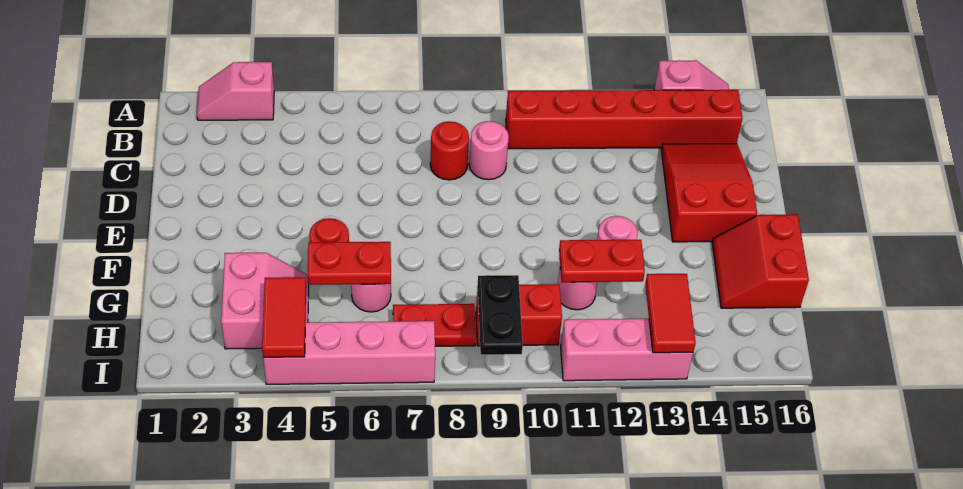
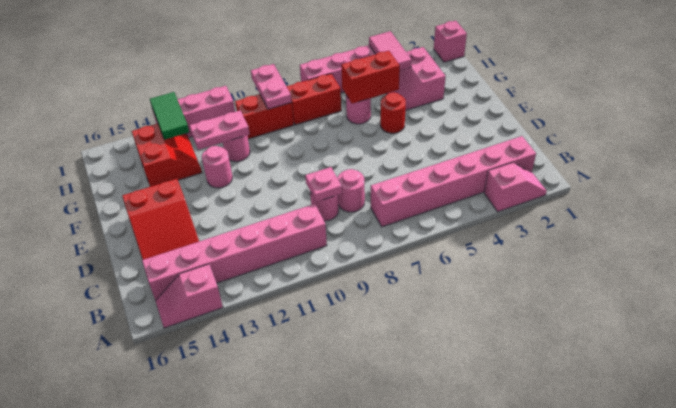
none -> pink 1x6 brick [371,136,536,227]
red 1x6 brick [506,90,743,149] -> pink 1x6 brick [142,204,327,301]
red 1x1 round brick [430,121,469,180] -> pink 1x1 round brick [337,169,365,212]
none -> pink 1x1 plate [305,167,342,202]
red 2x2 slope [712,214,809,308] -> red 2x2 slope moved to [132,124,202,187]
red 1x2 plate [308,242,391,285] -> red 1x2 brick [341,51,400,104]
red 1x2 plate [559,240,645,282] -> pink 1x2 plate [189,110,250,150]
red 1x2 tile [262,277,306,358] -> pink 1x2 tile [369,31,412,70]
red 1x2 plate [393,304,476,346] -> red 1x2 brick [287,74,341,125]
black 1x2 plate [478,275,523,355] -> pink 1x2 plate [251,64,292,109]
red 1x2 tile [645,274,696,353] -> green 1x2 tile [150,92,189,140]
none -> pink 1x1 brick [434,21,467,62]

